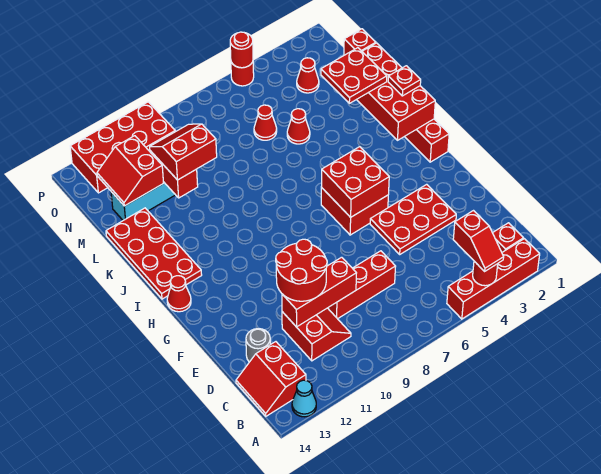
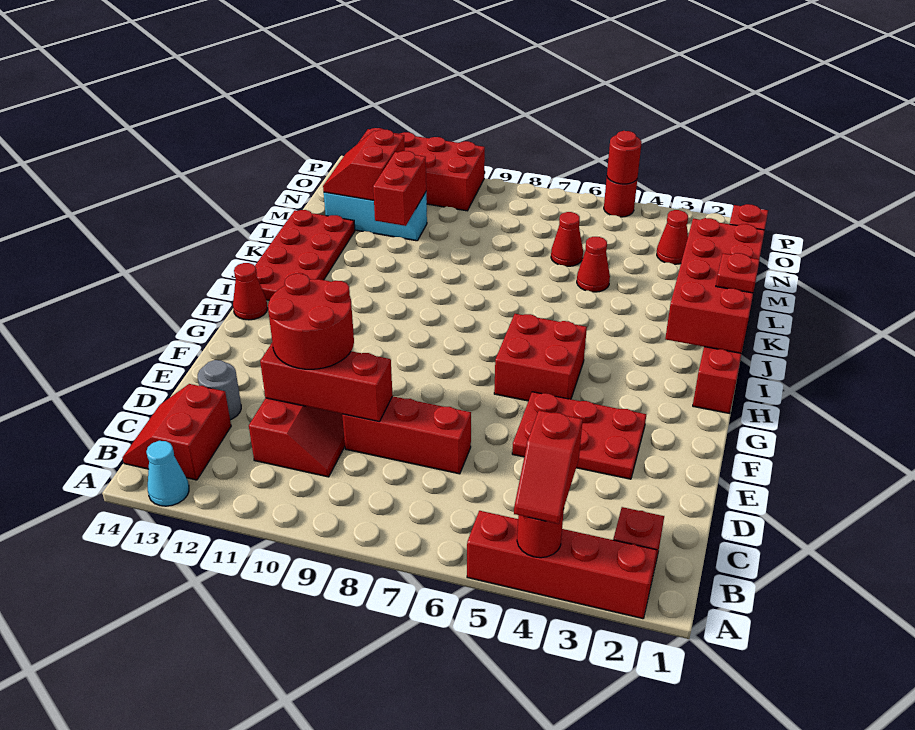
red 2x2 brick [321,147,389,217] -> none
red 2x2 plate [321,48,387,103] -> none
red 2x2 slope [150,124,217,180] -> none

